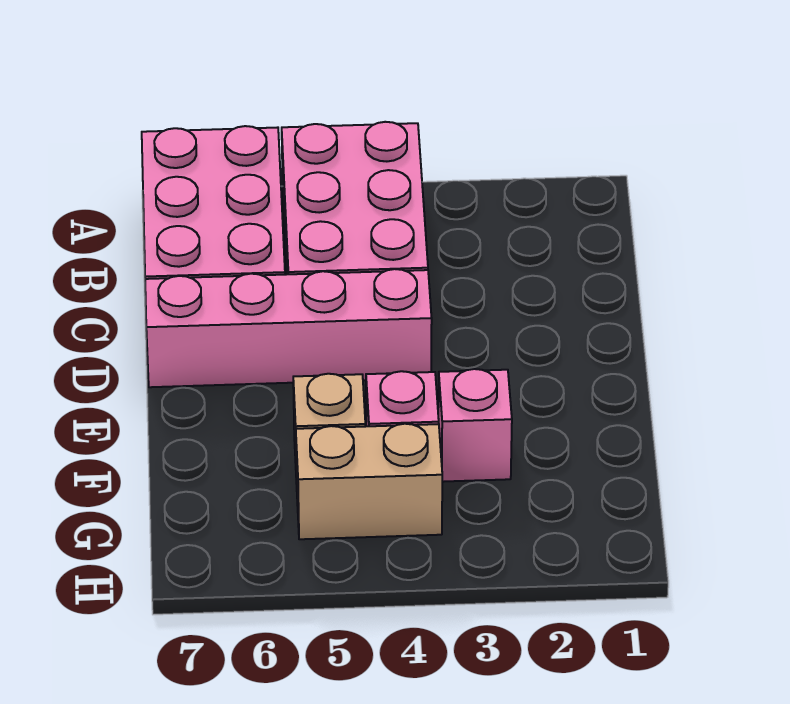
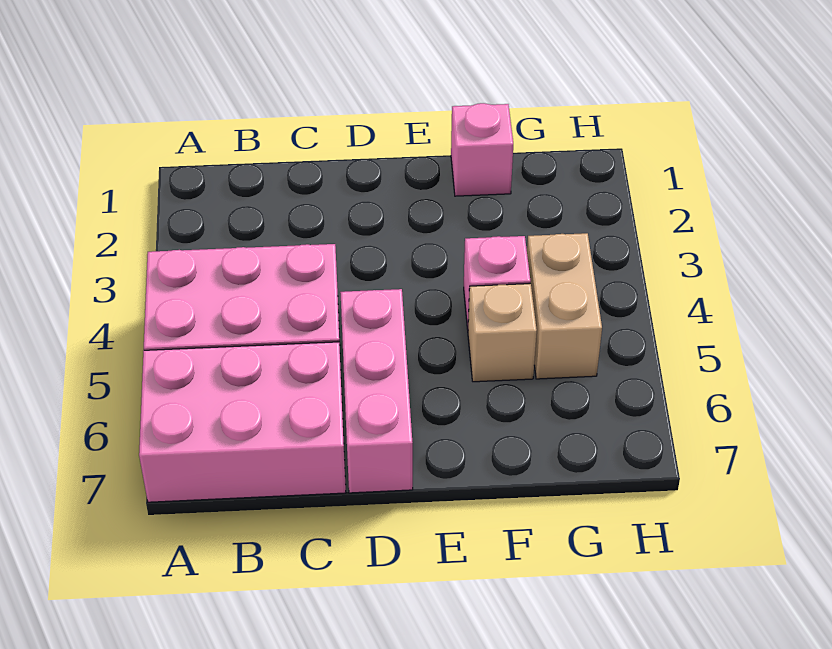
pink 1x4 brick [145,269,432,387] -> pink 1x3 brick [340,289,413,493]
pink 1x1 brick [438,369,512,482] -> pink 1x1 brick moved to [451,103,513,196]

